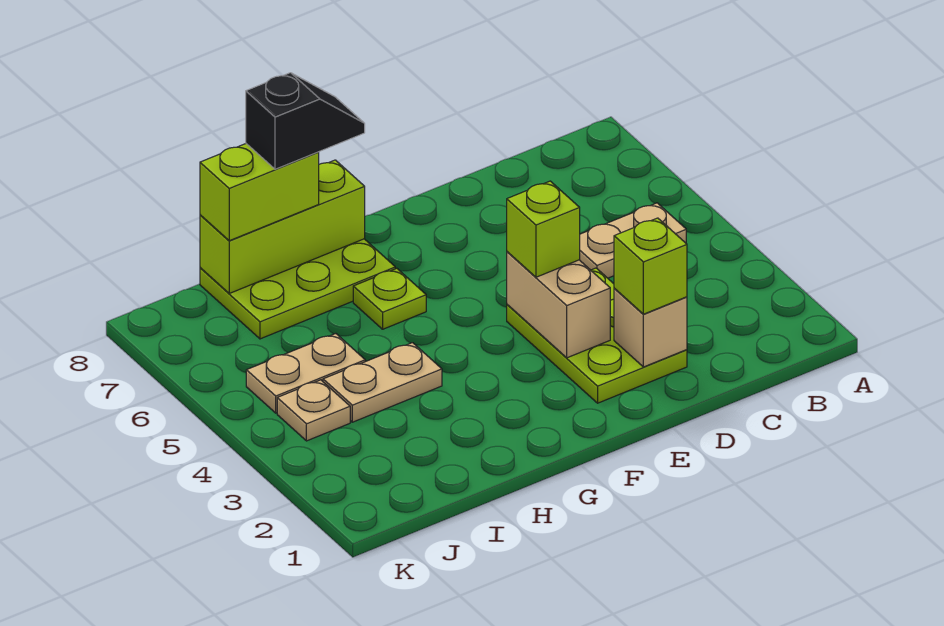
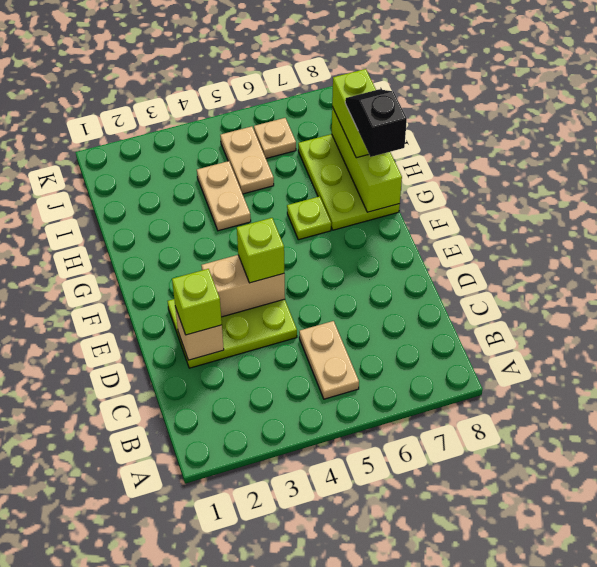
black 1x2 slope [246,73,365,169] -> black 1x2 slope turned to [345,89,407,157]
tan 1x1 plate [277,380,350,441] -> tan 1x1 plate moved to [254,118,296,158]

